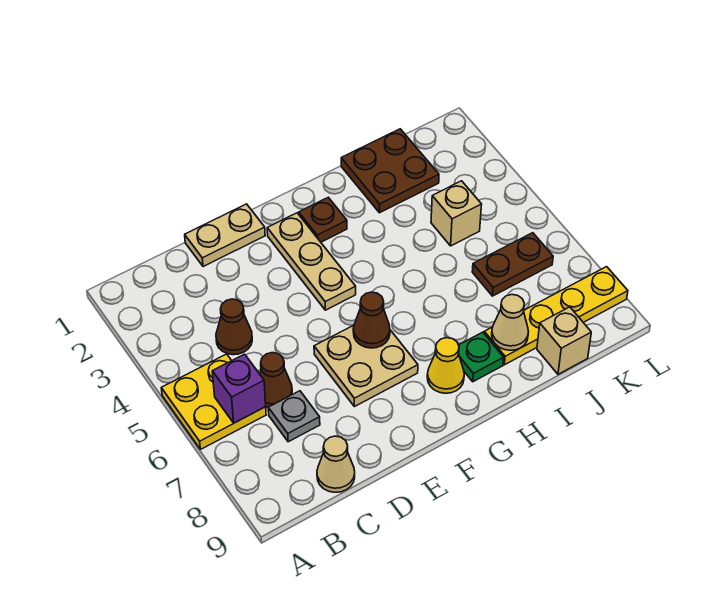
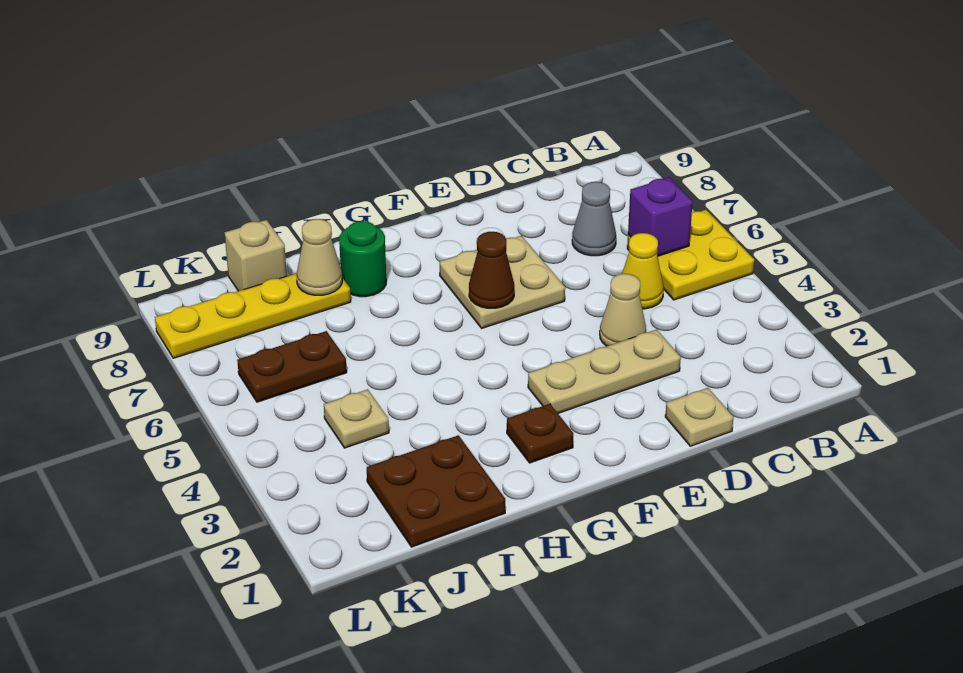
brown 1x1 cone [216,299,252,355] -> none
brown 1x1 cone [260,353,292,407] -> none
grey 1x1 plate [268,391,320,442] -> grey 1x1 cone [572,182,616,256]
tan 1x1 cone [317,436,355,492] -> tan 1x1 cone moved to [600,274,646,346]
tan 1x2 plate [185,204,265,267] -> tan 1x1 plate [665,388,734,446]
tan 1x3 plate [267,213,356,310] -> tan 1x3 plate turned to [528,330,681,413]
yellow 1x1 cone [427,338,464,393] -> yellow 1x1 cone moved to [622,233,664,309]
green 1x1 plate [458,332,504,382] -> green 1x1 round brick [339,221,386,297]
tan 1x1 brick [431,181,482,246] -> tan 1x1 plate [324,389,389,448]

